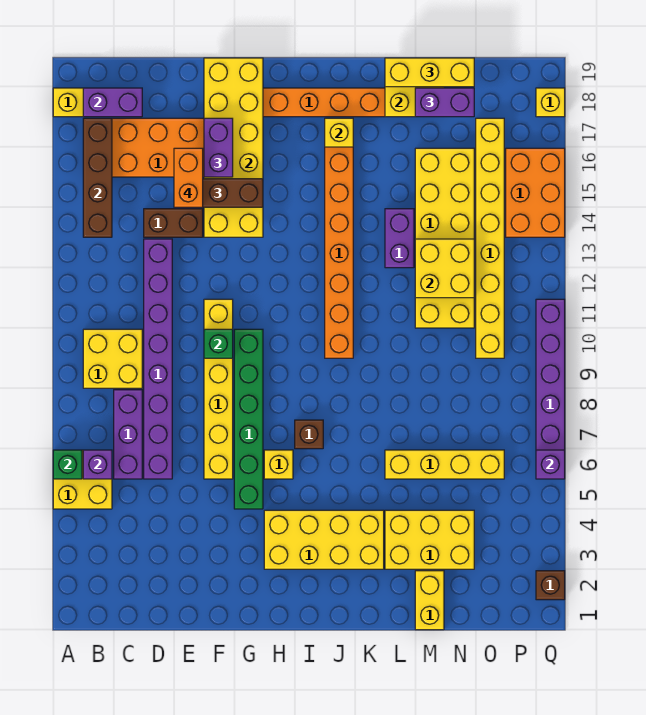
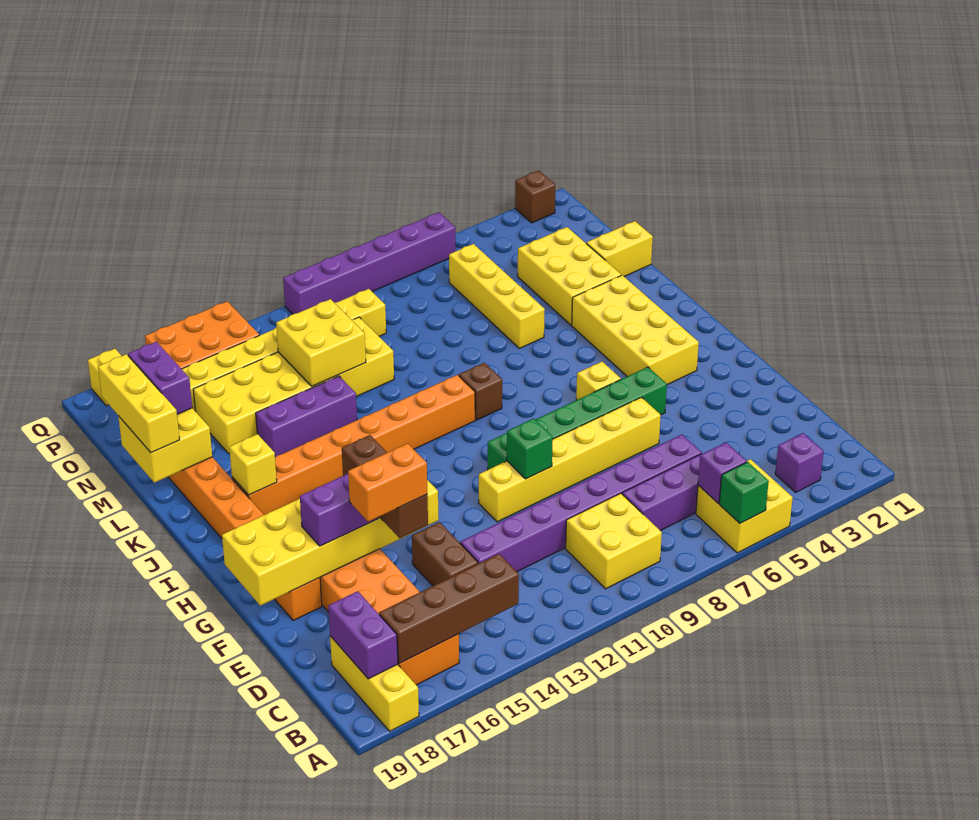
brown 1x1 brick [295,420,323,449] -> brown 1x1 brick moved to [459,363,502,420]
purple 1x2 brick [385,209,414,268] -> purple 1x3 brick [256,376,357,457]
purple 1x1 brick [536,450,565,479] -> purple 1x1 brick moved to [775,433,824,492]

